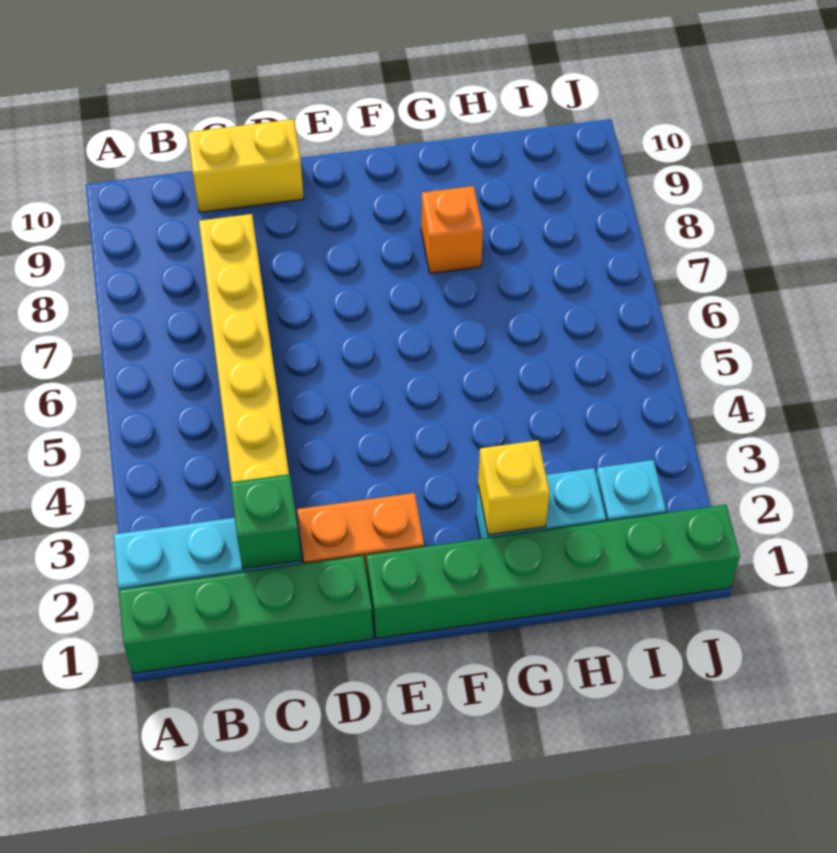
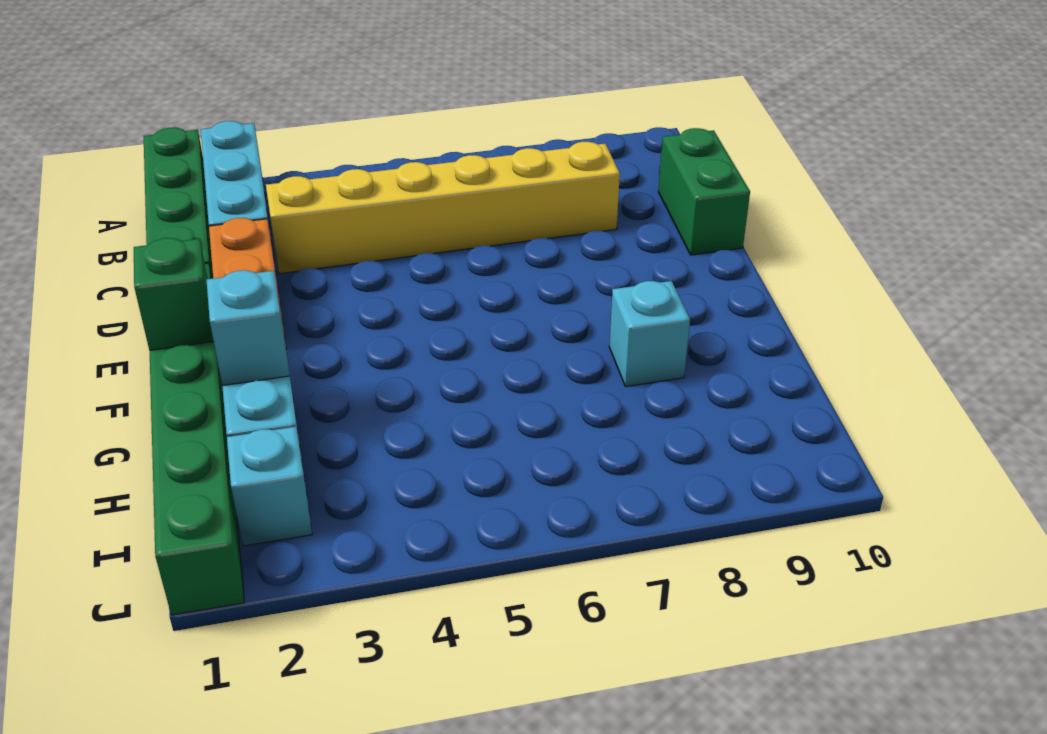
green 1x1 brick [230,474,301,569] -> green 1x1 brick moved to [134,238,214,350]
yellow 1x2 brick [188,119,304,213] -> green 1x2 brick [658,128,750,255]
yellow 1x1 brick [478,440,550,535] -> cyan 1x1 brick [207,270,289,386]
orange 1x1 brick [421,186,483,273] -> cyan 1x1 brick [609,281,690,387]

